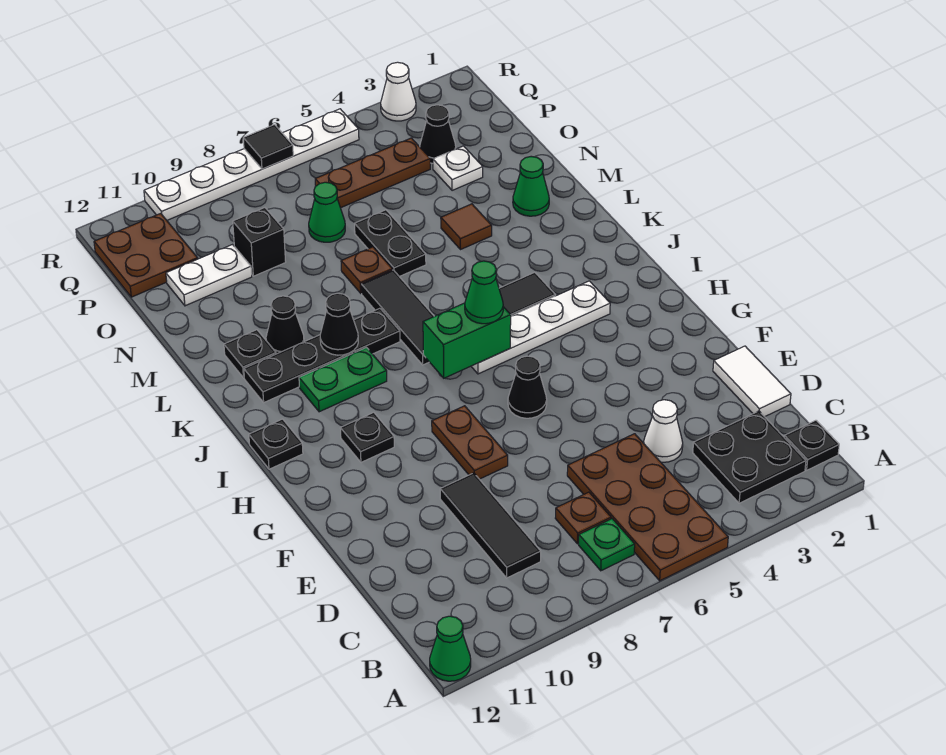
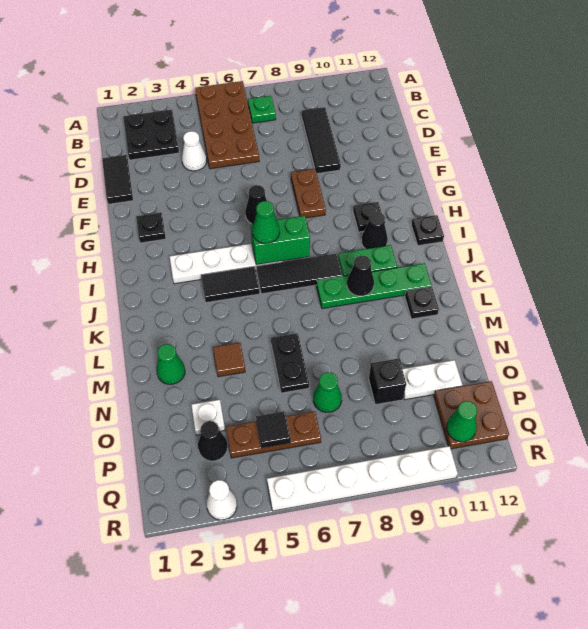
green 1x1 cone [430,616,471,681] -> green 1x1 cone moved to [446,401,477,442]
black 1x1 plate [784,420,839,470] -> black 1x1 plate moved to [136,213,166,243]
brown 1x1 plate [555,492,611,544] -> none
white 1x2 tile [713,346,791,417] -> black 1x2 tile [102,155,133,204]
black 1x3 tile [361,270,434,365] -> black 1x3 tile turned to [256,254,343,294]
black 1x4 plate [244,308,400,402] -> green 1x4 plate [316,263,432,309]
black 1x1 cone [266,296,304,354] -> black 1x1 cone moved to [361,212,388,249]
brown 1x1 plate [341,247,392,293] -> none
black 1x1 tile [243,125,293,169] -> black 1x1 tile moved to [256,411,291,448]

